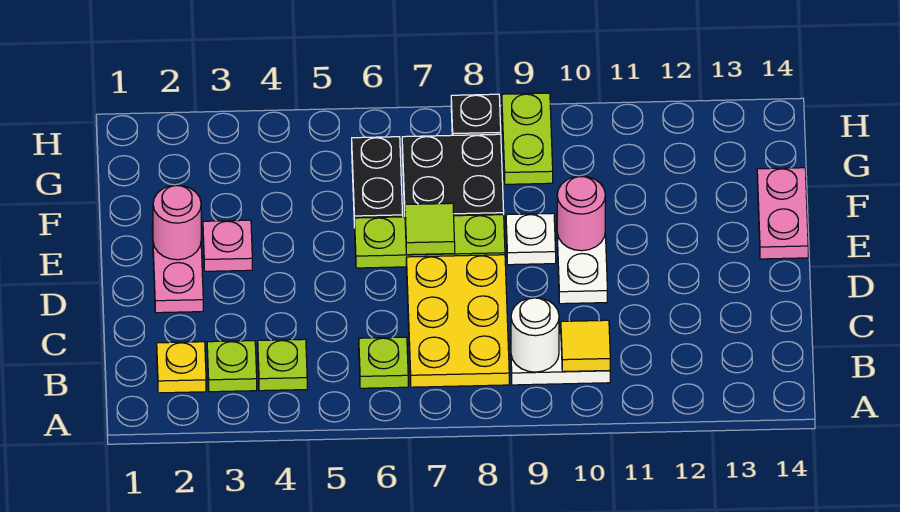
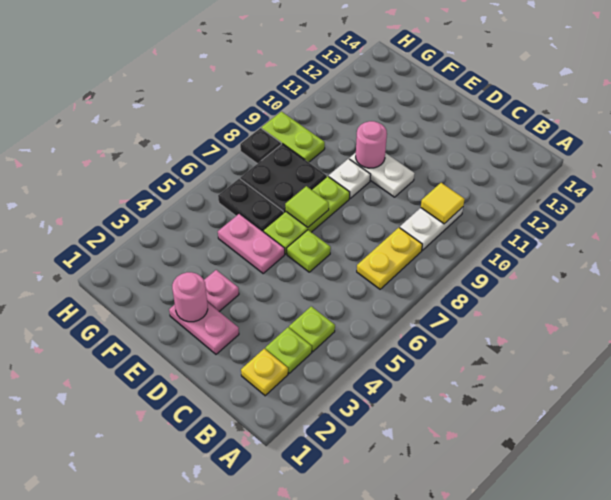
lime 1x1 plate [359,337,408,388] -> lime 1x1 plate moved to [287,230,331,272]
yellow 2x3 plate [406,255,509,387] -> yellow 1x2 plate [357,228,422,289]
white 1x1 round brick [511,297,559,372] -> none
pink 1x2 plate [757,168,808,259] -> pink 1x2 plate moved to [218,214,285,273]

